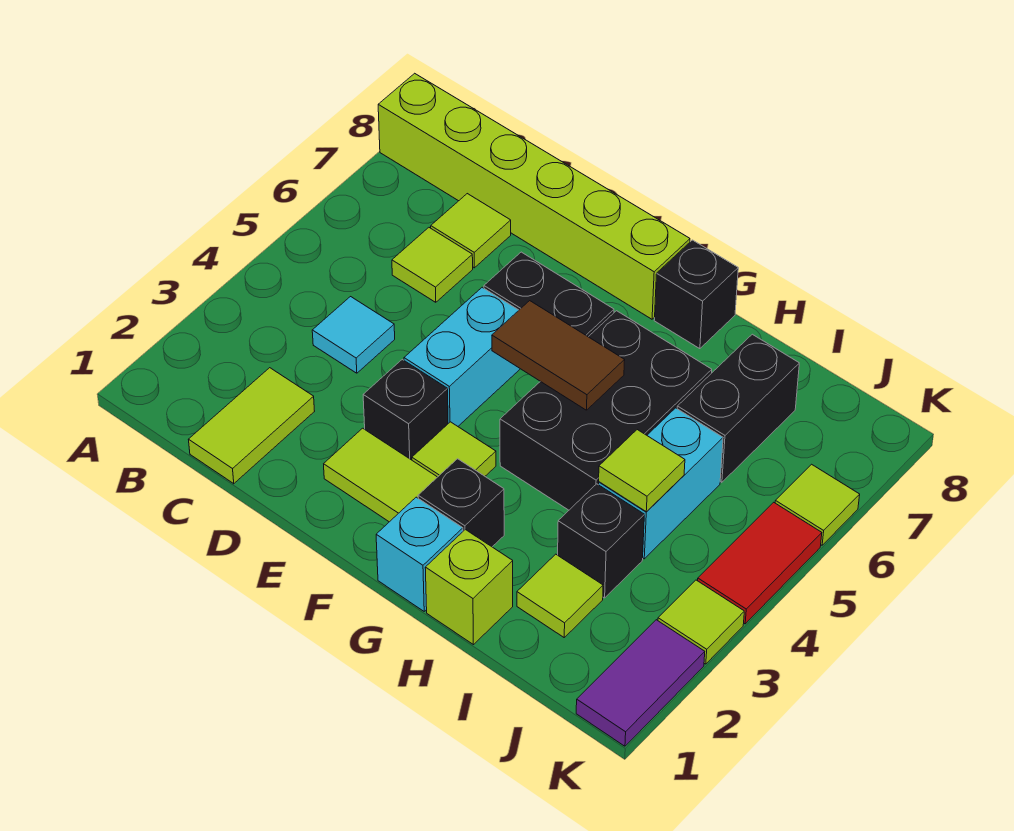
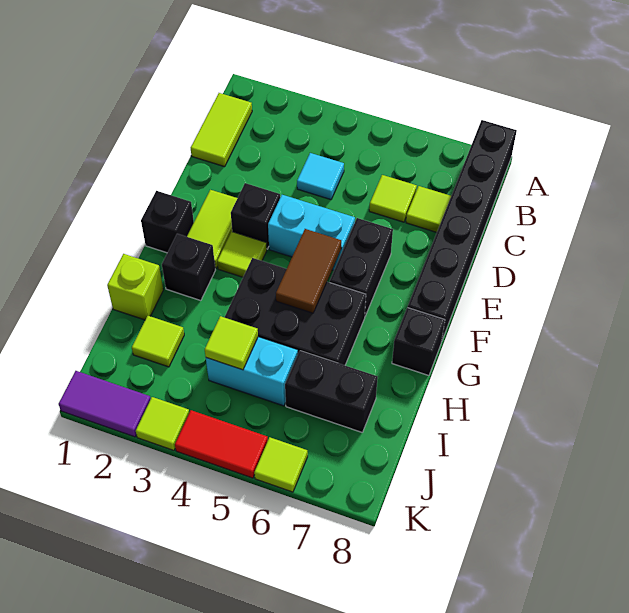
lime 1x6 brick [378,73,690,319] -> black 1x6 brick [408,120,517,340]
lime 1x2 tile [189,368,315,484] -> lime 1x2 tile turned to [191,93,252,167]
cyan 1x1 brick [376,497,463,611] -> none
black 1x1 brick [558,484,644,598] -> black 1x1 brick moved to [141,191,194,253]

